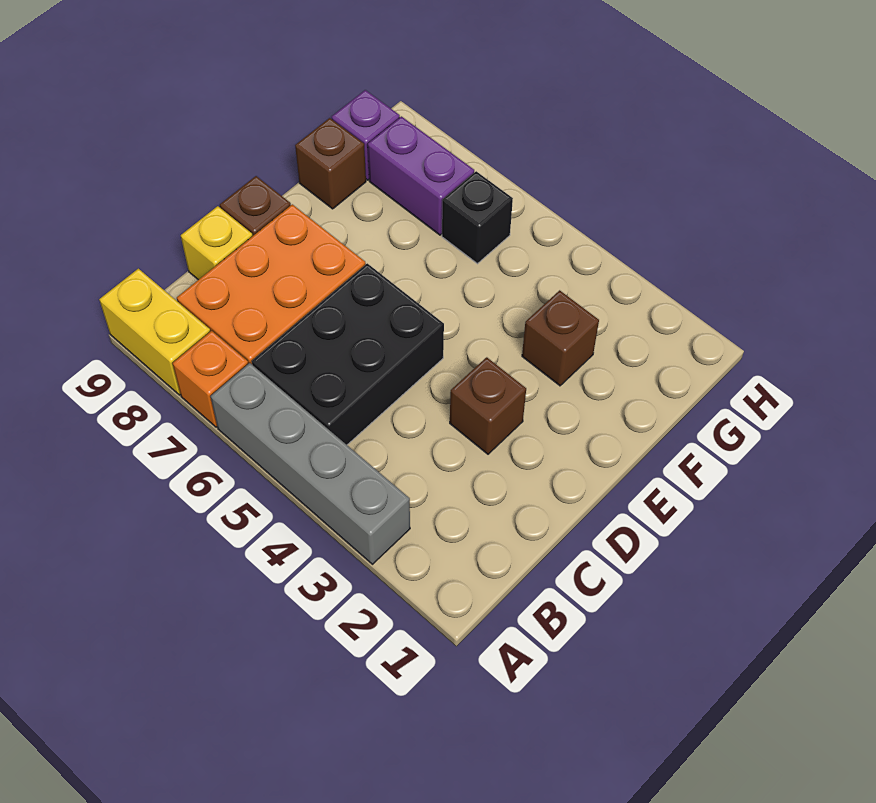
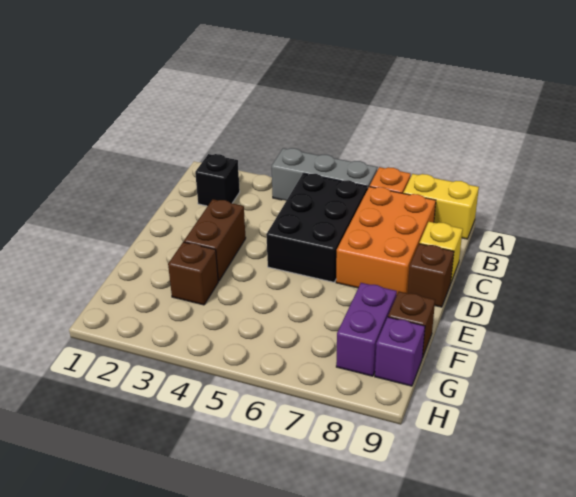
grey 1x4 brick [211,363,410,564] -> grey 1x3 brick [272,148,378,201]
brown 1x1 brick [450,357,526,454] -> brown 1x2 brick [184,199,246,281]
black 1x1 brick [442,171,513,264] -> black 1x1 brick moved to [195,154,240,206]
purple 1x2 brick [368,116,474,235] -> purple 1x2 brick turned to [336,283,397,376]

